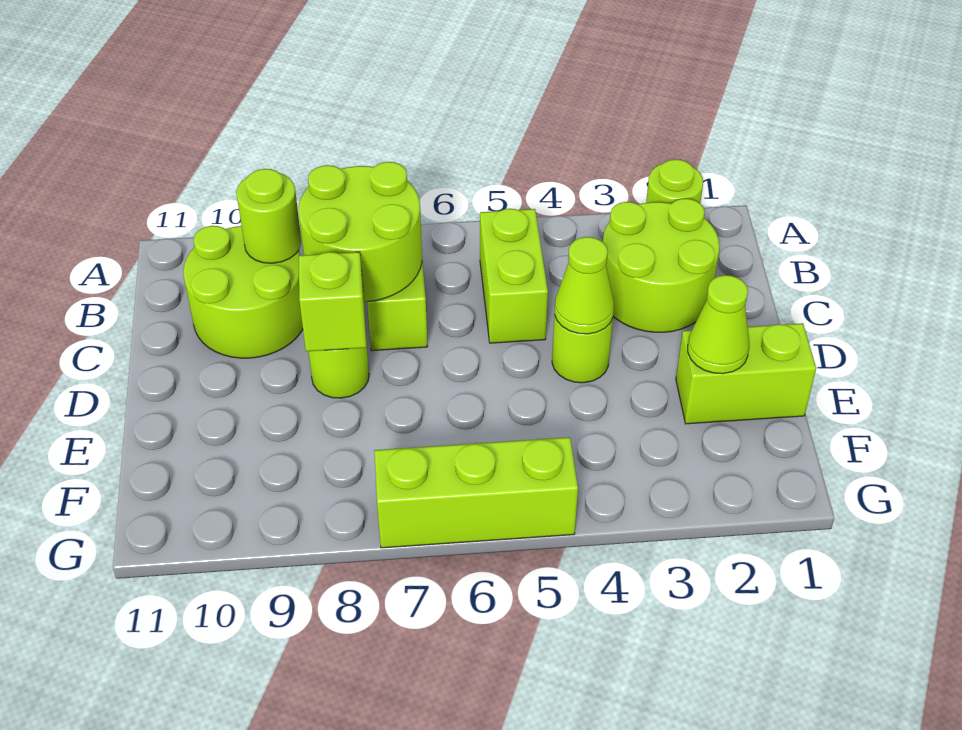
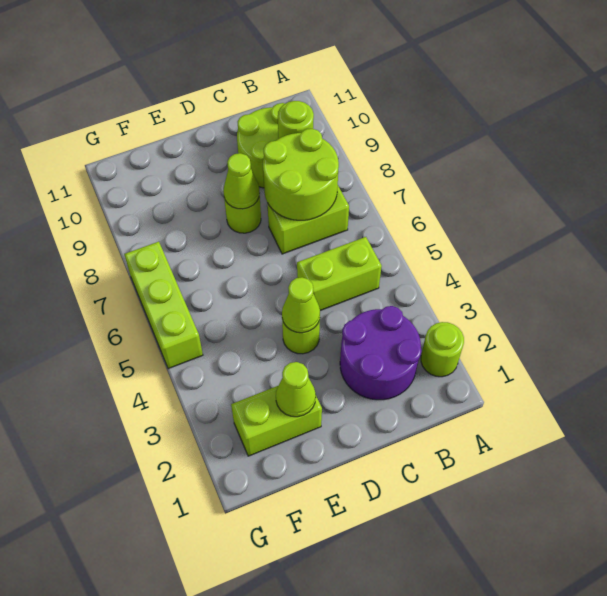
lime 2x2 round brick [603,199,720,332] -> purple 2x2 round brick [340,306,421,400]
lime 1x1 brick [299,252,366,351] -> lime 1x1 cone [223,153,260,209]
lime 1x2 brick [676,323,816,424] -> lime 1x2 brick turned to [231,386,322,456]

